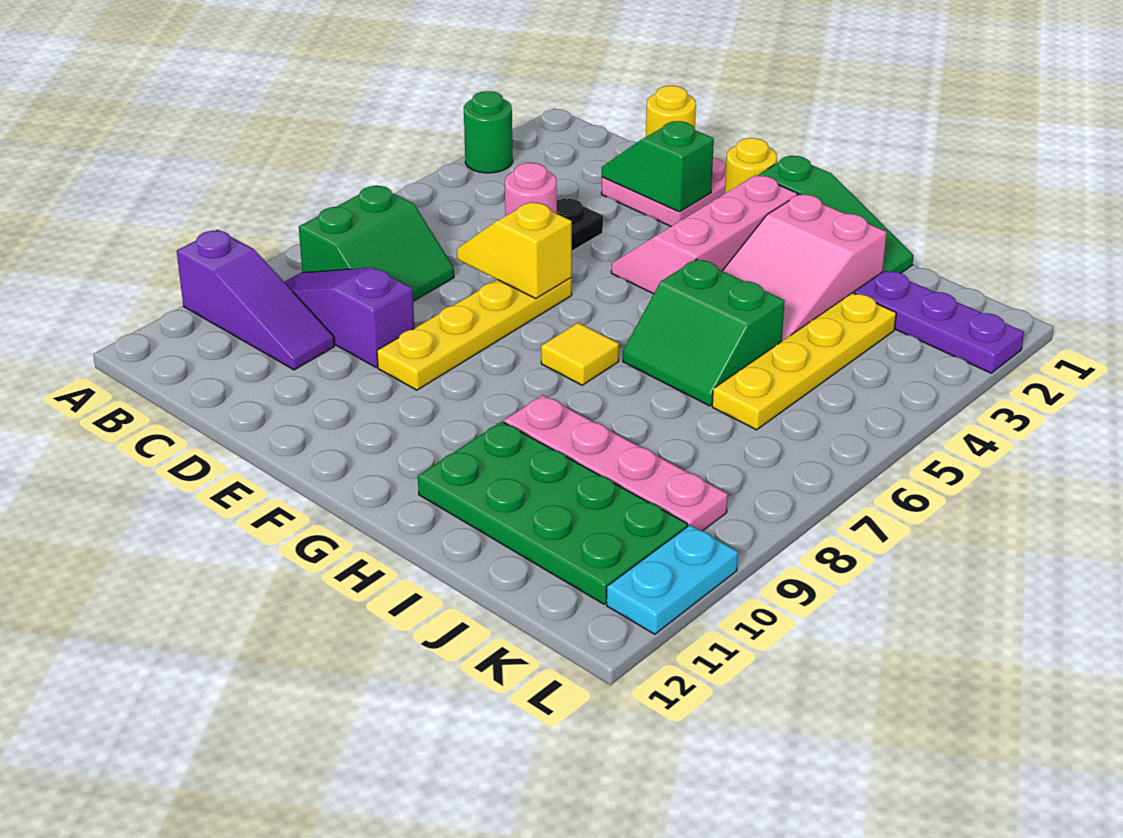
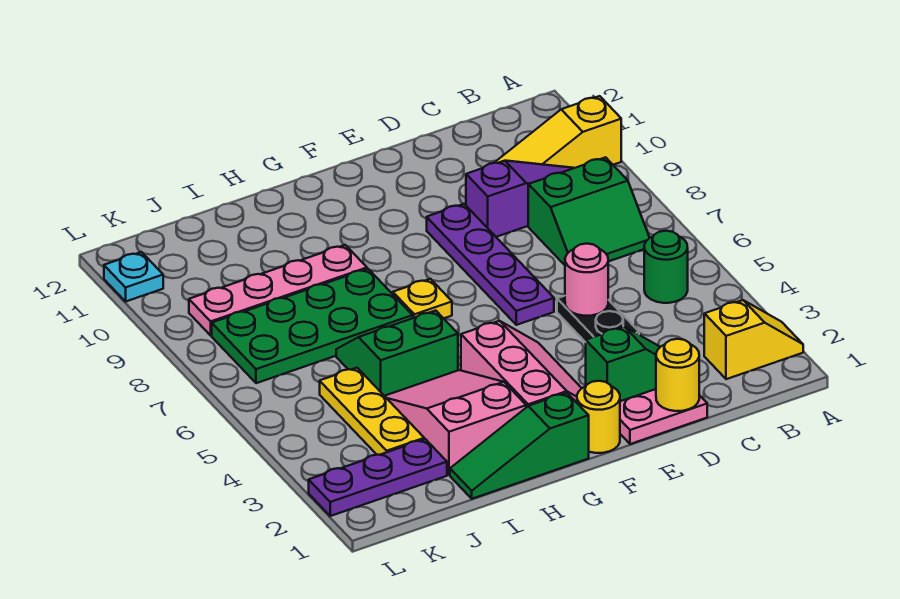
green 1x1 round brick [464,91,513,173] -> green 1x1 round brick moved to [644,231,688,303]
purple 1x3 slope [177,230,334,370] -> yellow 1x3 slope [494,96,621,168]
green 2x2 slope [299,186,454,301] -> green 2x2 slope turned to [528,157,650,265]
yellow 1x2 slope [457,202,572,298] -> yellow 1x2 slope moved to [704,300,803,379]
yellow 1x4 plate [377,278,572,390] -> purple 1x4 plate [427,204,554,325]
yellow 1x1 tile [541,323,619,385] -> yellow 1x1 plate [393,279,452,318]
green 2x4 plate [418,422,687,604] -> green 2x4 plate moved to [212,269,413,383]
yellow 1x4 plate [712,293,896,430] -> yellow 1x3 plate [320,368,424,455]
cyan 1x2 plate [607,525,738,634] -> cyan 1x1 plate [104,252,163,301]

